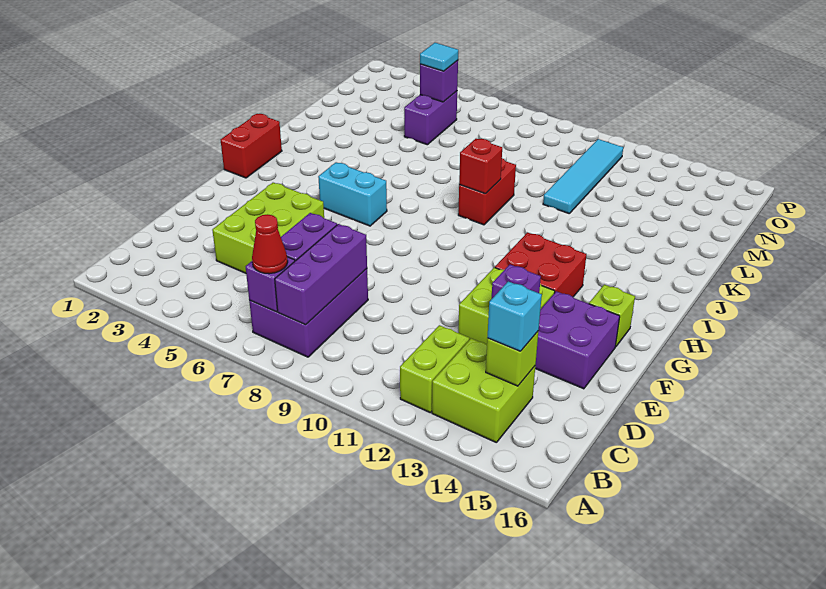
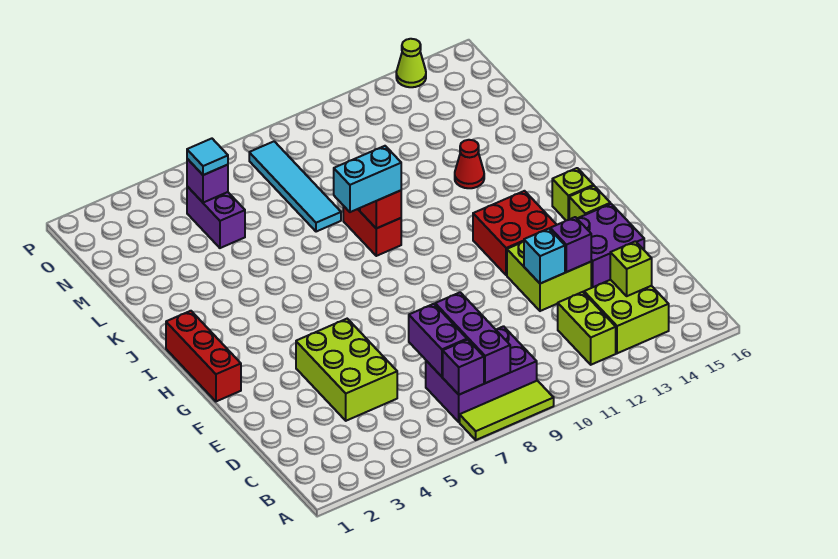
none -> lime 1x3 tile [460,381,554,440]
purple 2x3 brick [249,269,368,357] -> purple 2x3 brick turned to [426,326,537,422]
red 1x1 cone [252,214,288,274] -> red 1x1 cone moved to [455,140,484,188]
cyan 1x1 brick [487,281,542,351] -> cyan 1x1 brick moved to [524,229,565,284]
red 1x2 brick [221,114,282,178] -> red 1x3 brick [166,311,241,401]
cyan 1x2 brick [318,162,387,226] -> cyan 1x2 brick moved to [334,146,401,212]
none -> lime 1x1 brick [552,168,594,220]
cyan 1x4 tile [543,139,623,213] -> cyan 1x4 tile moved to [249,141,341,232]
none -> lime 1x1 cone [396,39,426,87]

